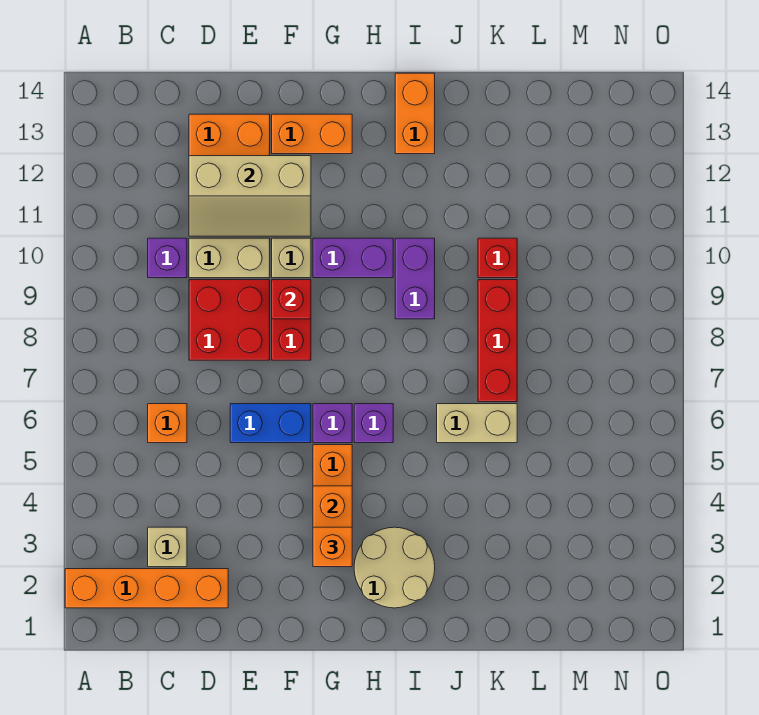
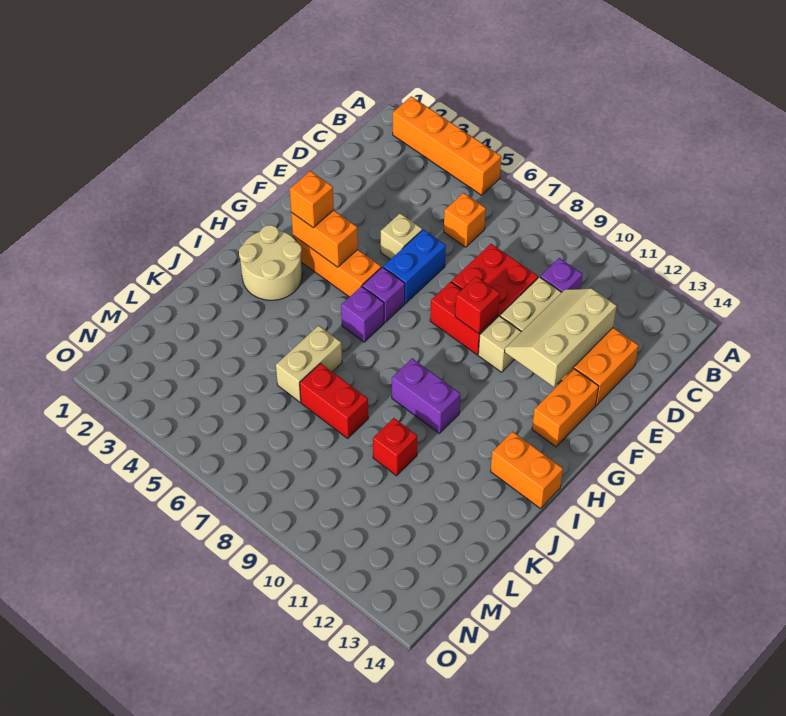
orange 1x4 brick [65,569,228,608] -> orange 1x4 brick turned to [393,96,501,195]
tan 1x1 brick [148,527,187,567] -> tan 1x1 brick moved to [381,213,422,259]
purple 1x2 brick [313,238,393,278] -> none
red 1x3 brick [478,280,517,402] -> red 1x2 brick [300,363,368,438]

